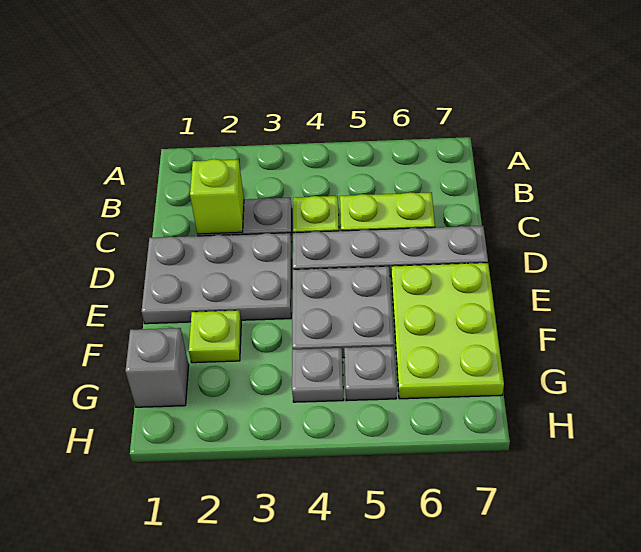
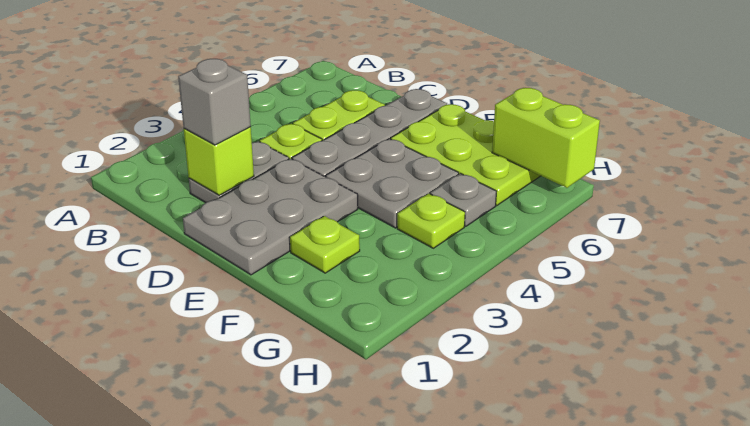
grey 1x1 brick [125,328,189,407] -> grey 1x1 brick moved to [178,59,251,145]
grey 1x1 plate [292,348,344,402] -> lime 1x1 plate [397,194,465,248]
none -> lime 1x2 brick [492,88,600,188]

